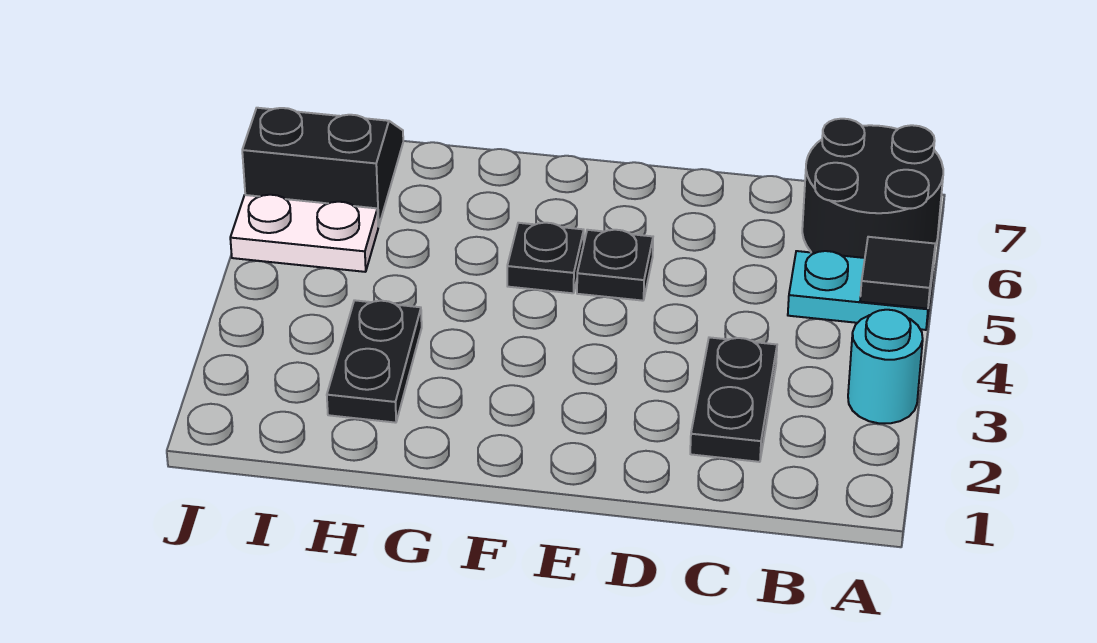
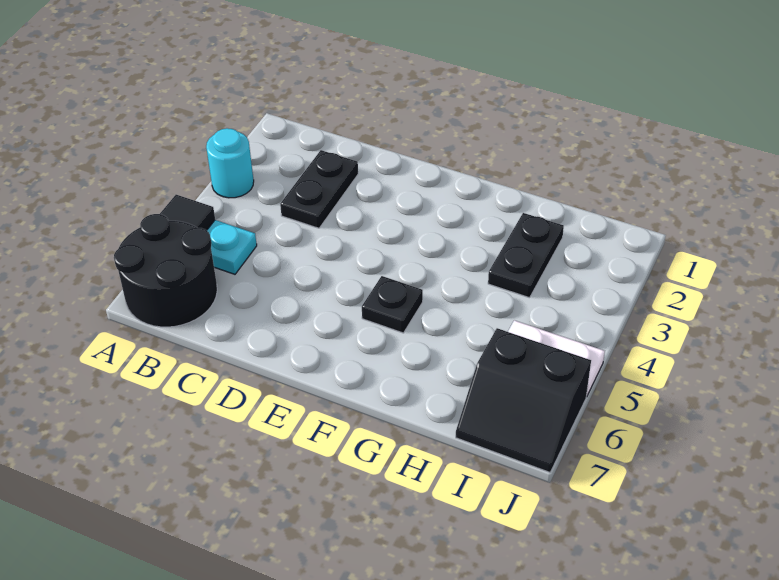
black 1x1 plate [577,230,653,301] -> none

